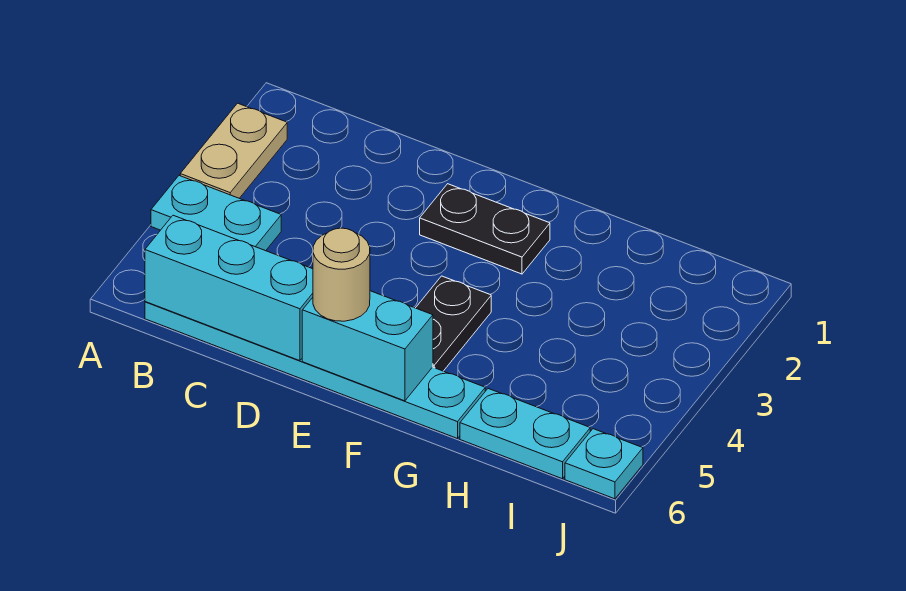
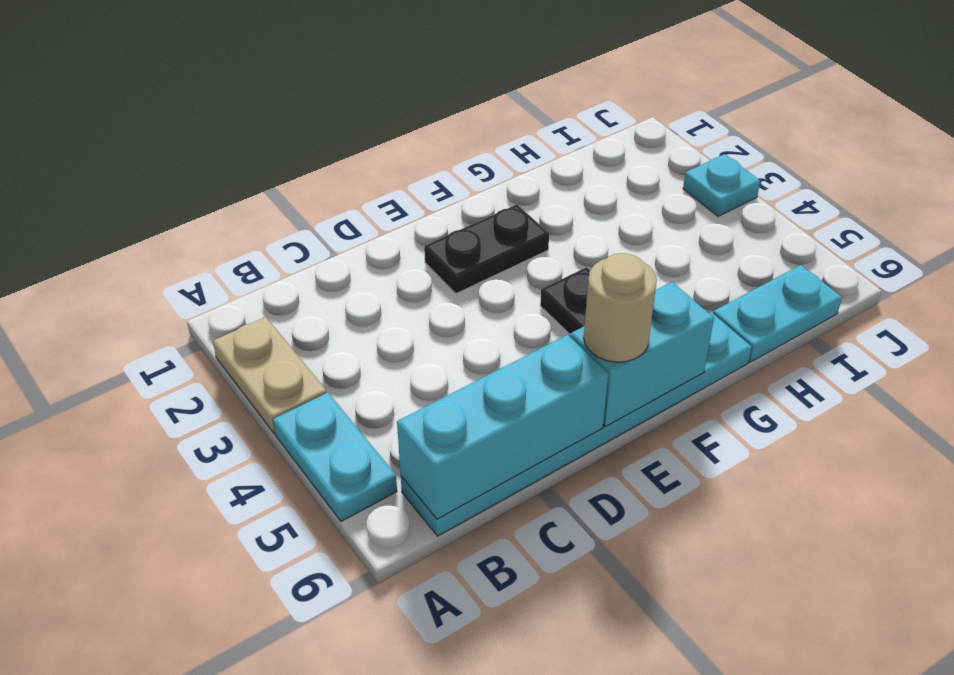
cyan 1x2 plate [151,176,281,251] -> cyan 1x2 plate turned to [273,393,397,521]
cyan 1x1 plate [565,429,643,499] -> cyan 1x1 plate moved to [683,154,760,216]

